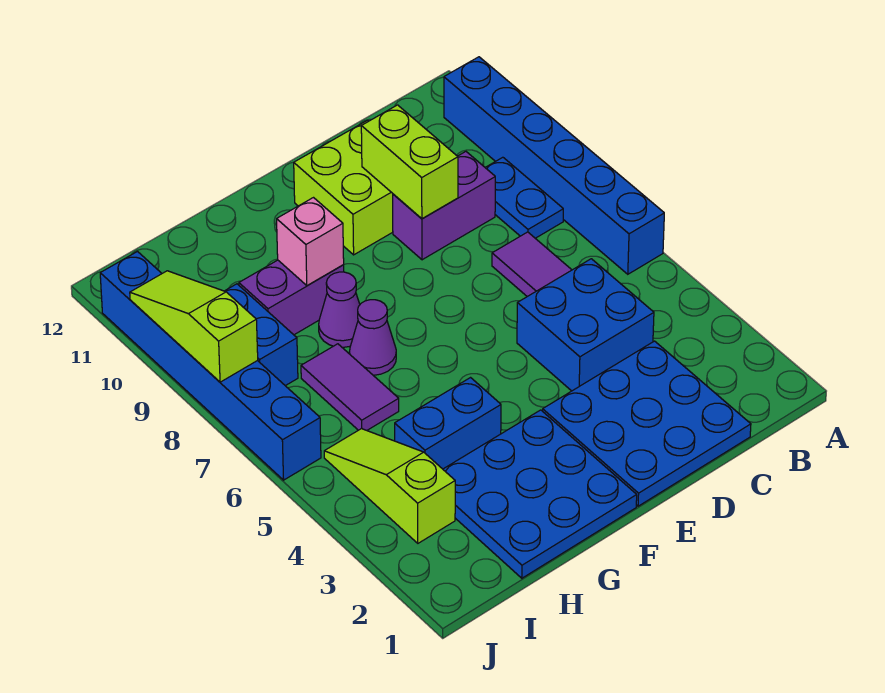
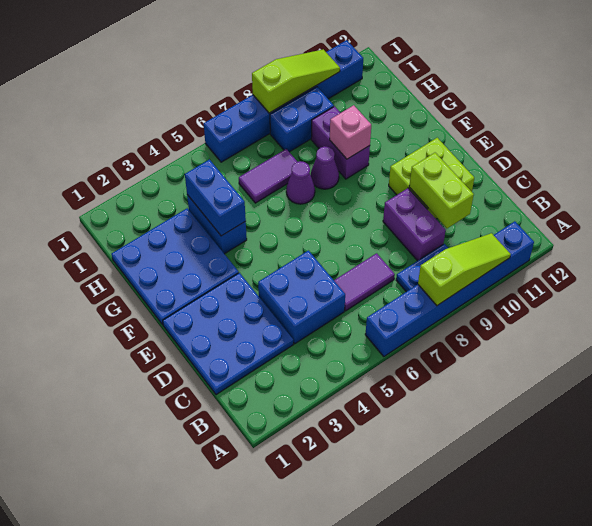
lime 1x2 brick [361,105,458,219] -> lime 1x2 brick turned to [409,153,474,228]
none -> blue 1x2 brick [185,159,246,236]
lime 1x3 slope [324,429,455,543] -> lime 1x3 slope moved to [418,233,511,306]

